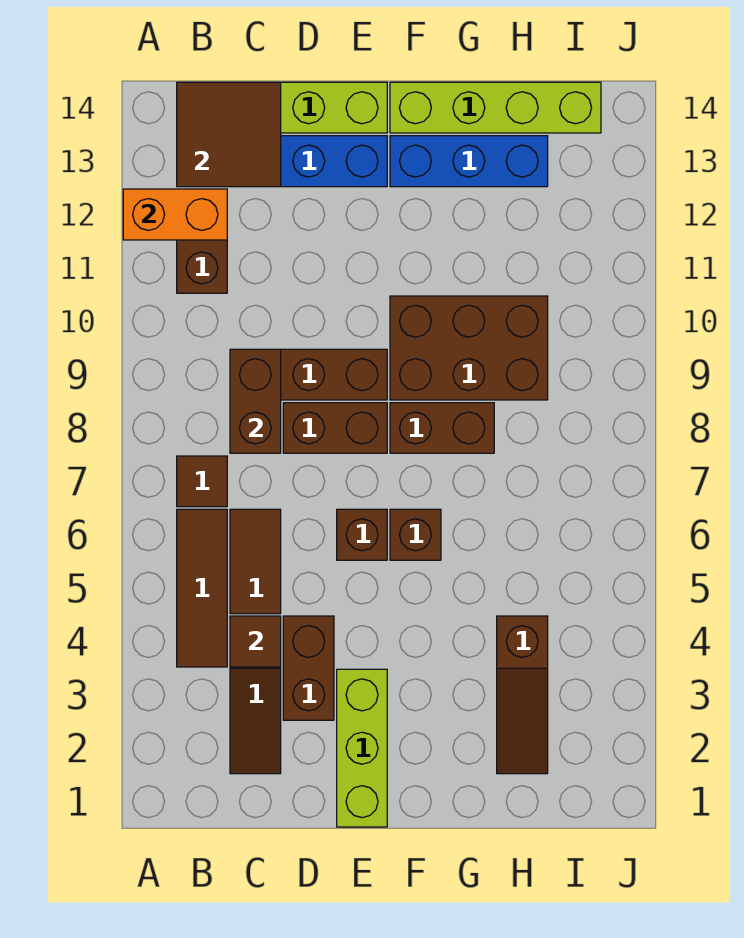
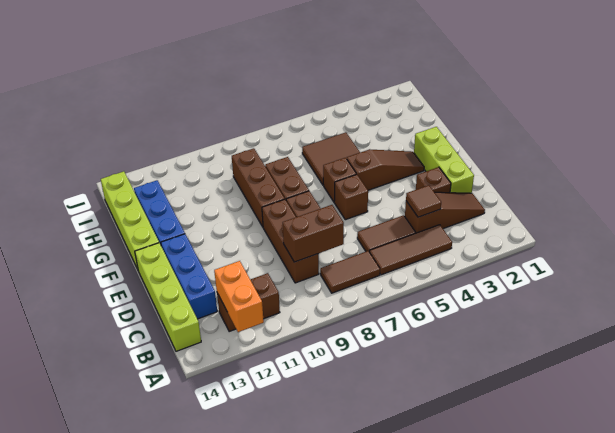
brown 1x1 tile [177,456,227,507] -> brown 1x2 tile [320,251,380,293]
brown 2x2 tile [177,82,281,187] -> brown 2x2 tile moved to [302,132,360,185]
brown 1x2 brick [283,616,334,720] -> brown 1x1 brick [416,167,451,193]
lime 1x3 brick [337,669,387,827] -> lime 1x3 brick turned to [414,127,474,193]
brown 2x3 brick [390,296,548,400] -> brown 1x3 brick [232,148,285,227]
brown 1x3 slope [497,616,548,774] -> brown 1x3 slope moved to [347,149,424,190]

